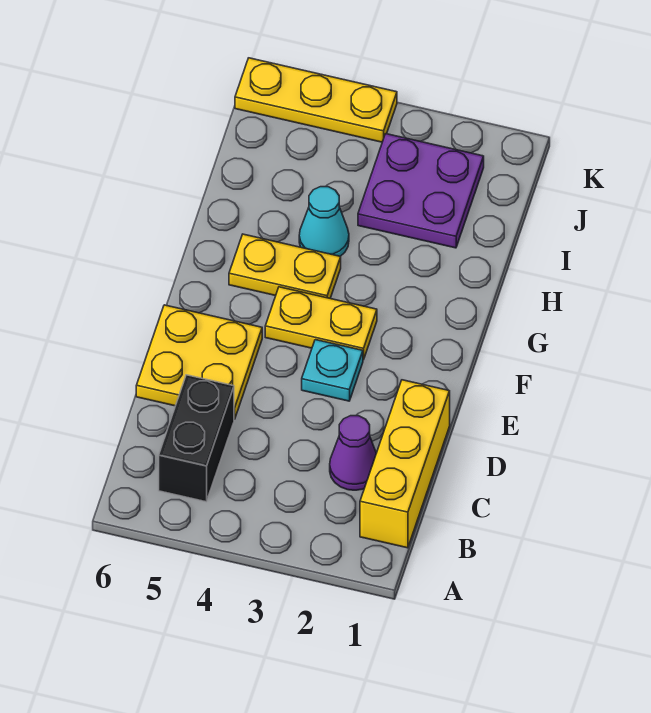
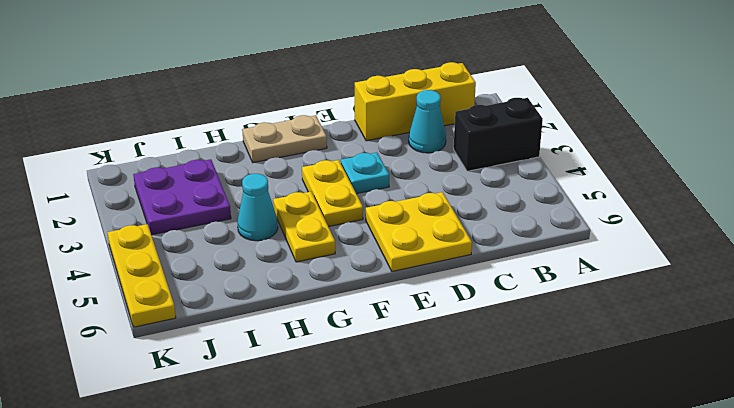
black 1x2 brick [159,375,234,502] -> black 1x2 brick moved to [454,98,543,171]
purple 1x1 cone [330,416,376,490] -> cyan 1x1 cone [409,90,446,153]
none -> tan 1x2 plate [242,115,327,163]

